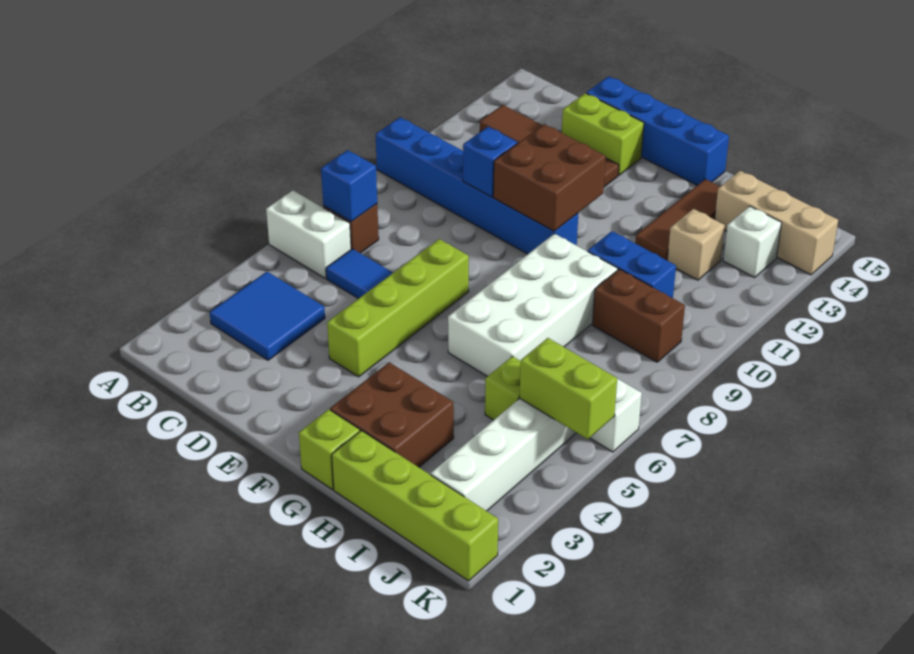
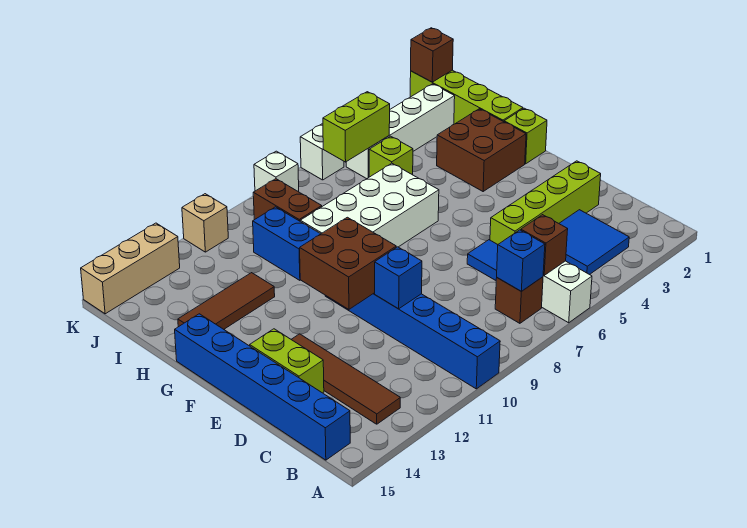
none -> brown 1x1 brick [521,215,568,275]
blue 1x4 brick [586,76,729,185] -> blue 1x6 brick [175,314,350,460]
lime 1x4 brick [327,239,469,377] -> lime 1x4 brick moved to [490,161,601,244]
tan 1x1 brick [667,209,725,280] -> tan 1x1 brick moved to [182,194,228,252]
tan 1x3 brick [715,171,838,275] -> tan 1x3 brick turned to [81,223,180,314]
lime 1x2 brick [519,338,617,439] -> lime 1x2 brick turned to [323,92,390,162]
white 1x1 brick [723,206,781,278] -> white 1x1 brick moved to [254,151,299,192]
none -> brown 1x1 brick [411,28,453,82]

